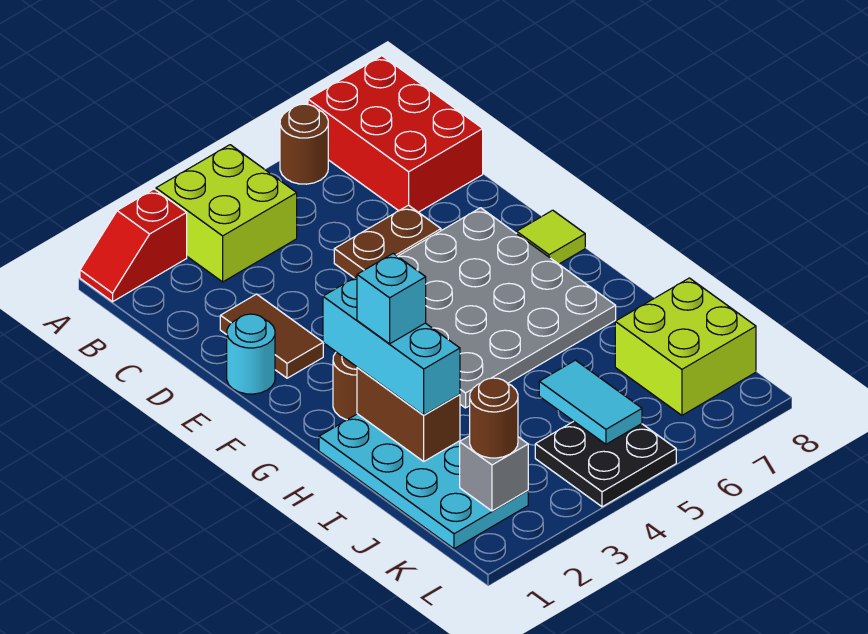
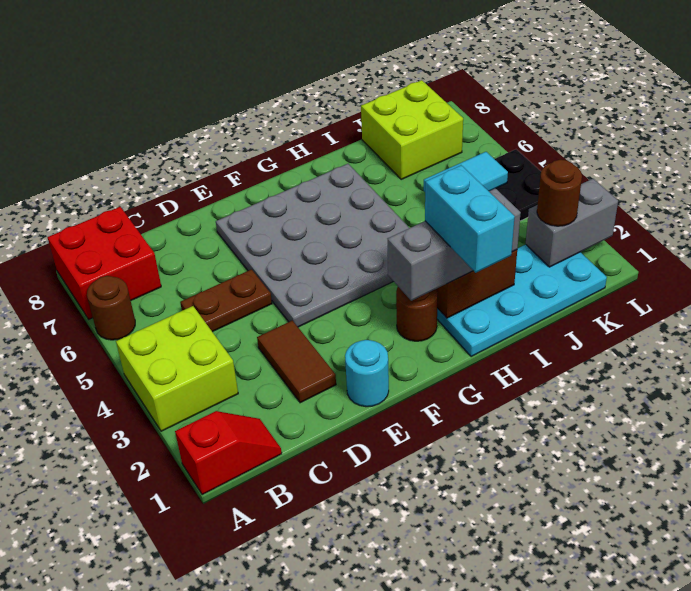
red 1x2 slope [80,189,187,302] -> red 1x2 slope turned to [175,411,282,495]
red 2x3 brick [308,56,483,212] -> red 2x2 brick [47,207,161,319]
brown 1x2 tile [220,294,323,378] -> brown 1x2 tile turned to [257,320,336,403]
brown 1x2 plate [334,205,441,278] -> brown 1x2 plate turned to [180,269,272,332]
lime 1x1 tile [517,210,585,264] -> none
cyan 1x3 brick [323,277,460,415] -> grey 1x3 brick [388,188,521,301]
cyan 1x1 brick [357,253,426,344] -> cyan 1x2 brick [425,165,515,273]
grey 1x1 brick [460,436,528,511] -> grey 1x2 brick [526,179,618,267]

